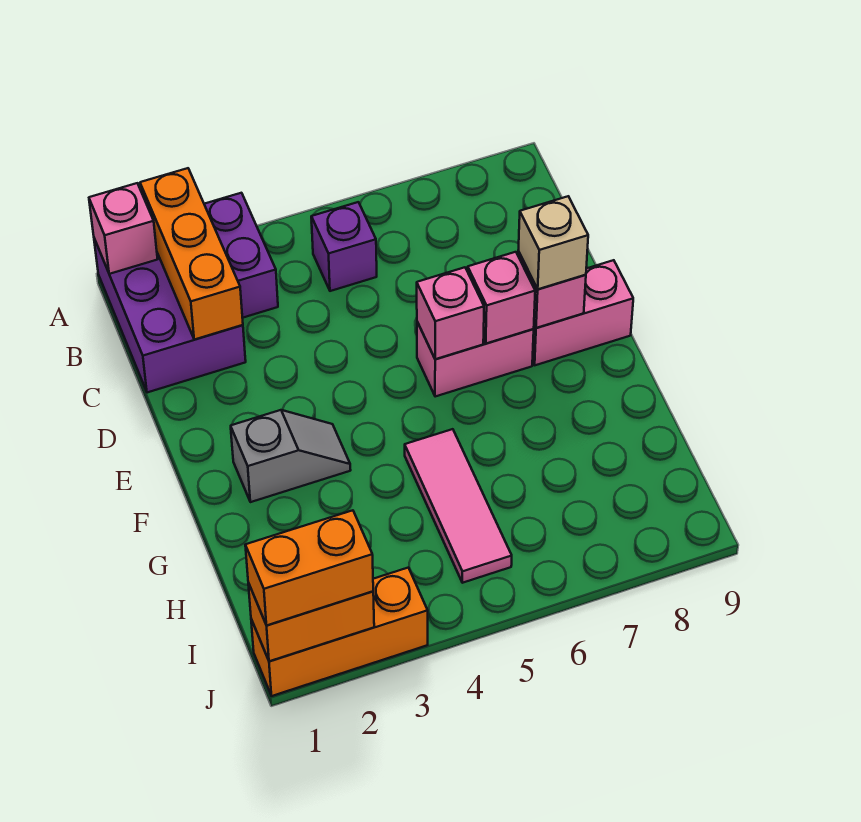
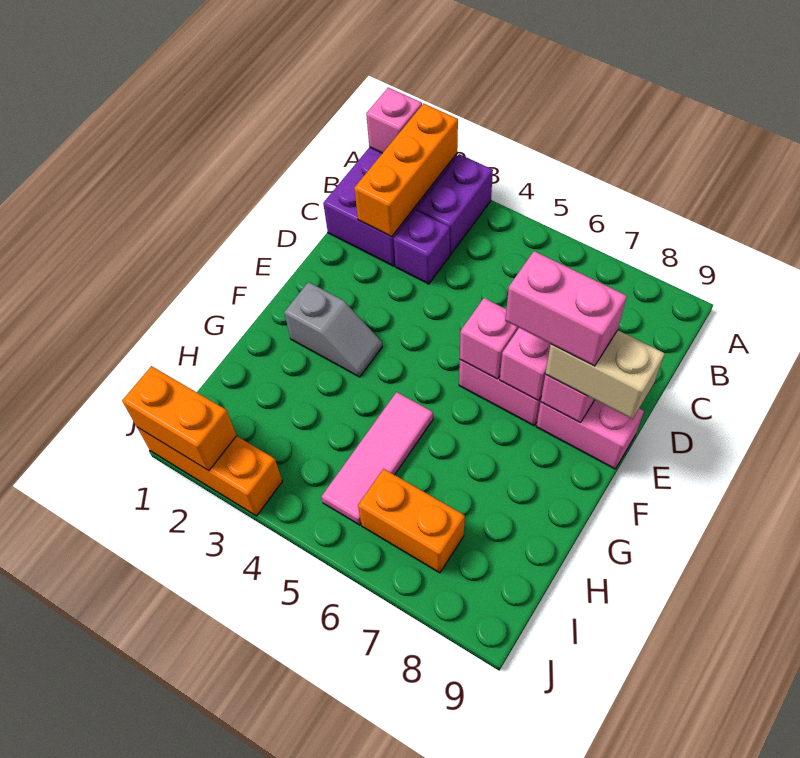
purple 1x1 brick [311,202,377,291] -> purple 1x1 brick moved to [394,210,450,284]
none -> pink 1x2 brick [505,251,627,366]
tan 1x1 brick [518,196,588,289] -> tan 1x2 brick [545,330,665,419]
orange 1x2 brick [245,510,373,626] -> orange 1x2 brick moved to [358,469,465,573]

